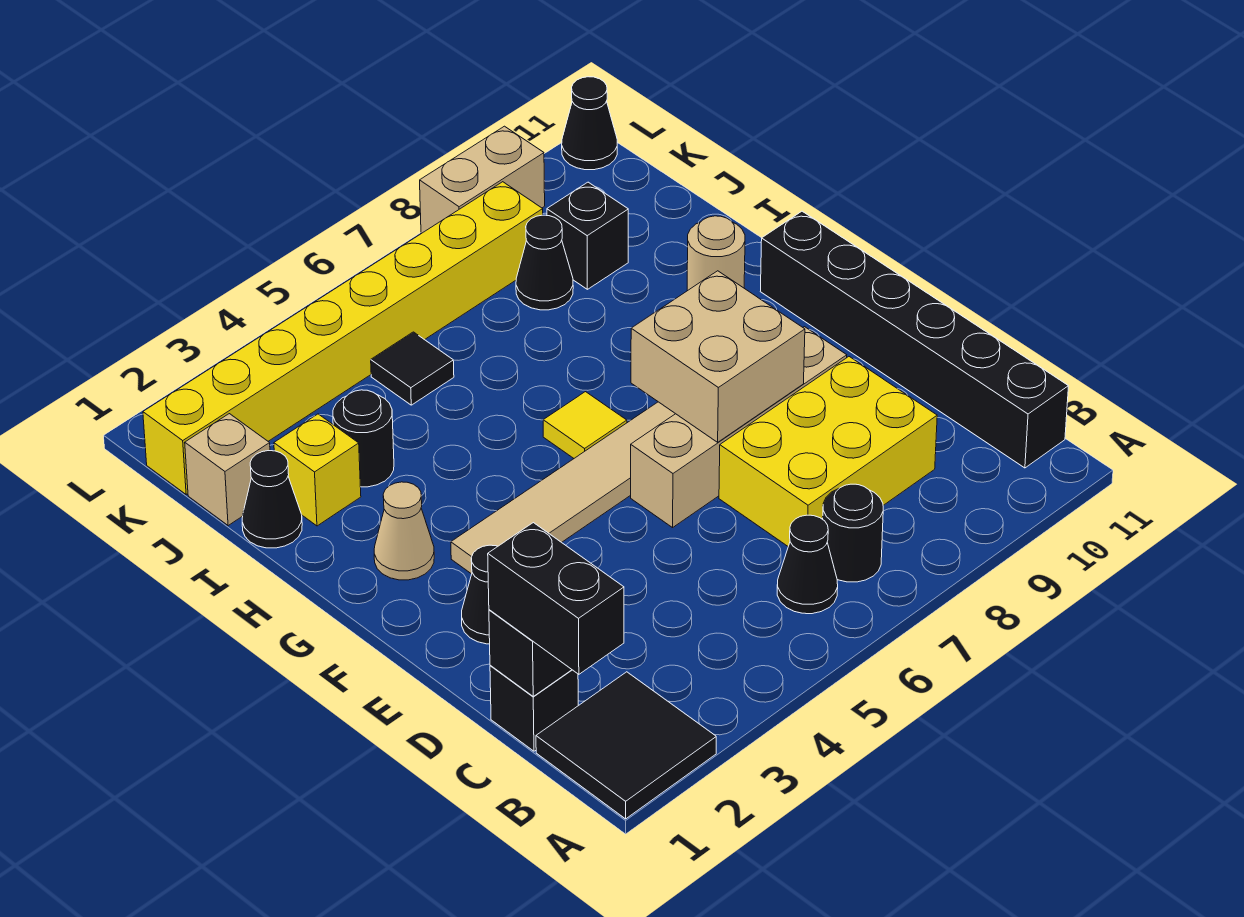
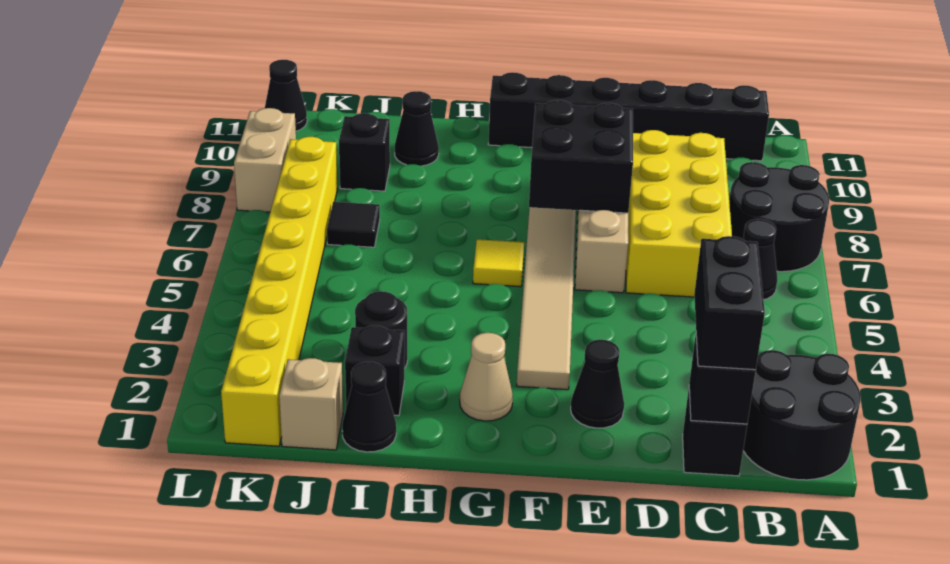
black 2x2 tile [536,672,716,819] -> black 2x2 round brick [743,350,861,480]
black 1x2 brick [488,523,624,674] -> black 1x2 brick turned to [694,236,765,370]
black 1x1 round brick [823,484,883,582] -> black 2x2 round brick [729,162,829,272]
yellow 2x3 brick [719,357,937,546] -> yellow 2x4 brick [626,130,732,297]
tan 2x2 brick [631,271,805,442] -> black 2x2 brick [529,100,633,213]
tan 1x1 round brick [687,216,745,291] -> none
yellow 1x1 brick [274,414,361,526] -> black 1x1 brick [345,326,405,416]
black 1x1 tile [371,332,454,405] -> black 1x1 tile moved to [327,202,380,247]
black 1x1 cone [516,215,573,310] -> black 1x1 cone moved to [395,91,439,166]

